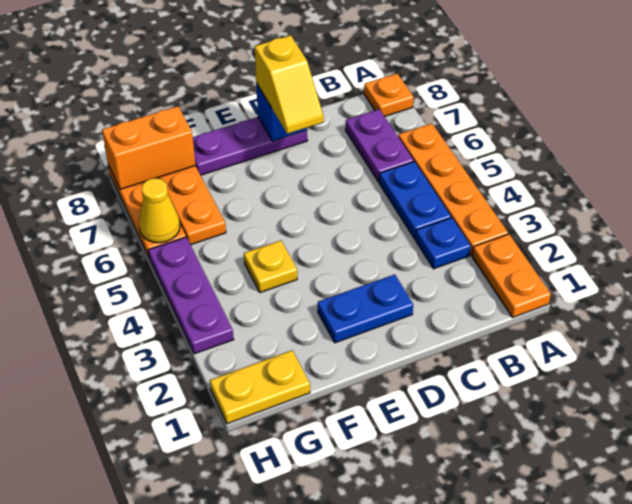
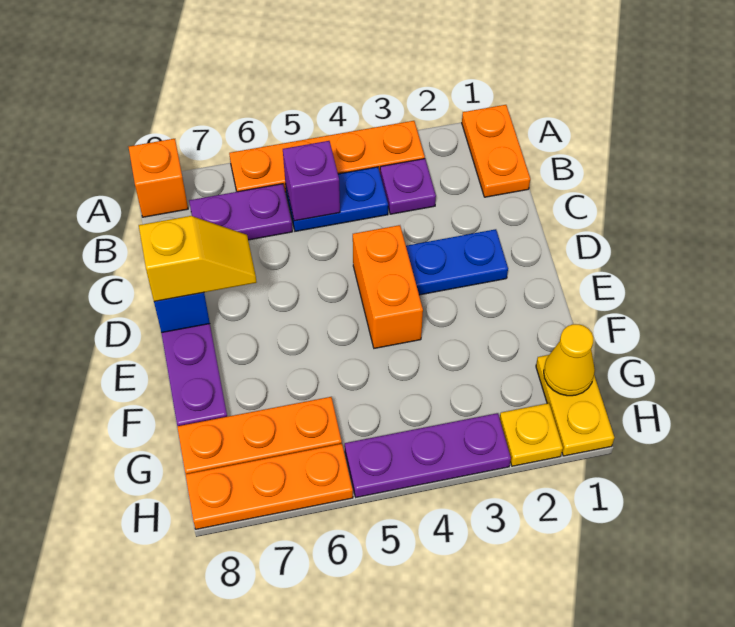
orange 1x2 plate [472,234,551,317] -> orange 1x2 plate turned to [462,105,530,197]
orange 1x1 plate [364,74,414,116] -> orange 1x1 brick [129,139,188,217]
blue 1x1 plate [415,218,471,269] -> purple 1x1 plate [380,159,436,214]
none -> purple 1x1 brick [283,141,340,221]
blue 1x2 plate [318,274,413,343] -> blue 1x2 plate turned to [406,229,508,295]
yellow 1x1 plate [244,241,297,292] -> yellow 1x1 plate moved to [500,403,563,466]
orange 1x2 brick [102,106,196,189] -> orange 1x2 brick moved to [353,225,423,348]
yellow 1x1 cone [139,178,180,243] -> yellow 1x1 cone moved to [544,324,595,396]

